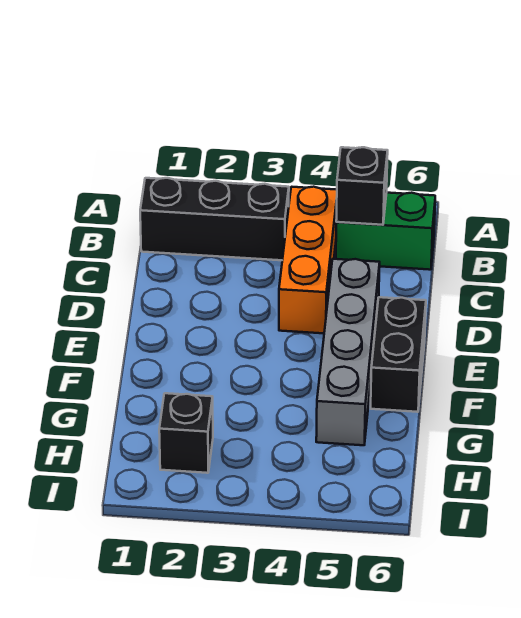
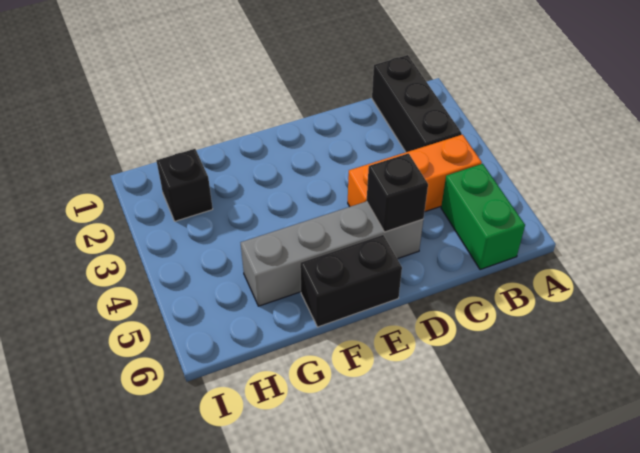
black 1x1 brick [336,147,388,225] -> black 1x1 brick moved to [367,153,428,232]

